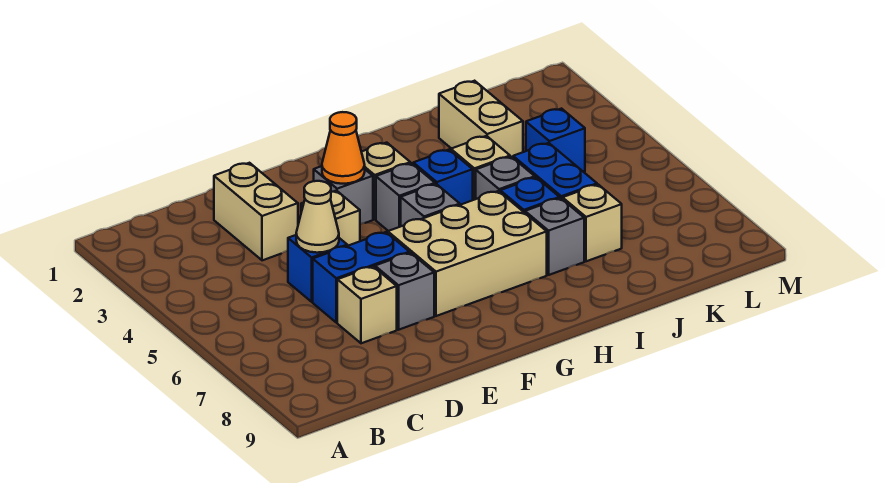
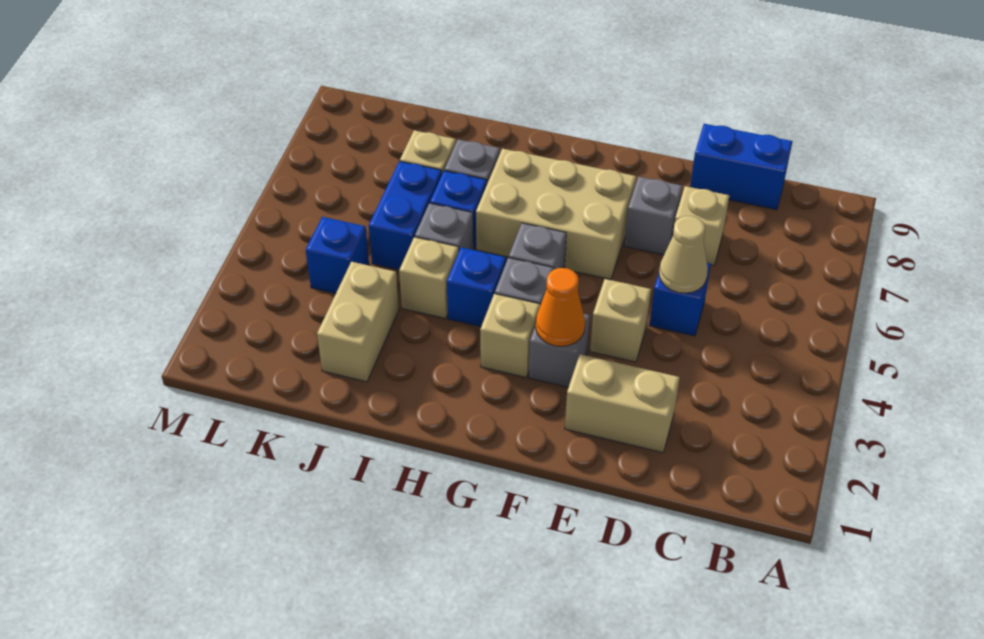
tan 1x2 brick [214,163,298,260] -> tan 1x2 brick turned to [565,354,680,453]
blue 1x2 brick [313,232,410,323] -> blue 1x2 brick moved to [690,124,793,210]

